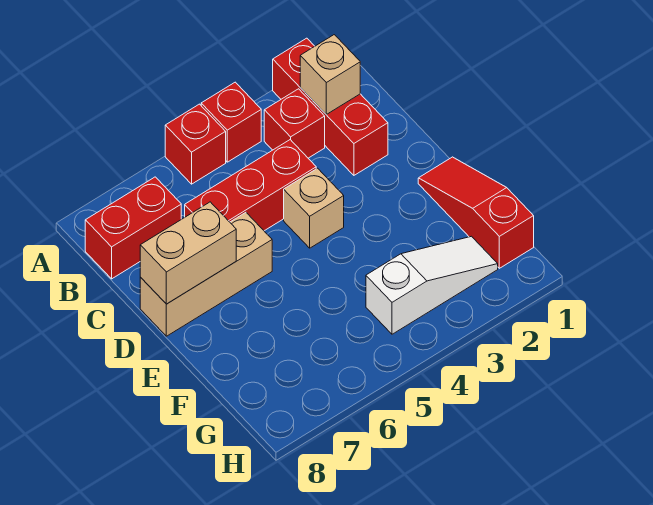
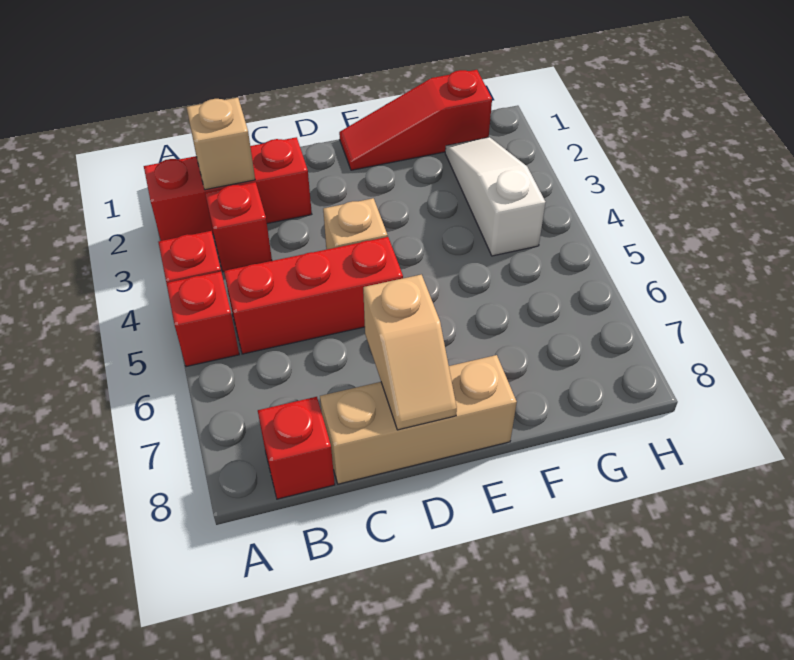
red 1x2 brick [85,177,181,279] -> red 1x1 brick [258,397,335,499]
red 1x3 brick [185,140,316,231] -> red 1x3 brick turned to [224,237,403,354]
tan 1x3 brick [140,213,272,336] -> tan 1x3 brick turned to [320,355,517,484]
tan 1x2 brick [140,202,236,304] -> tan 1x2 slope [363,275,457,430]

